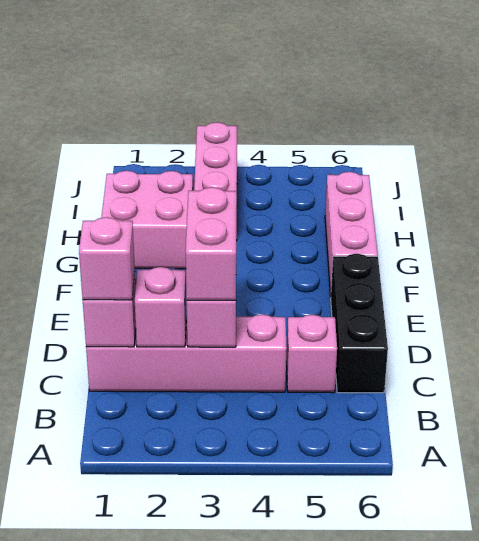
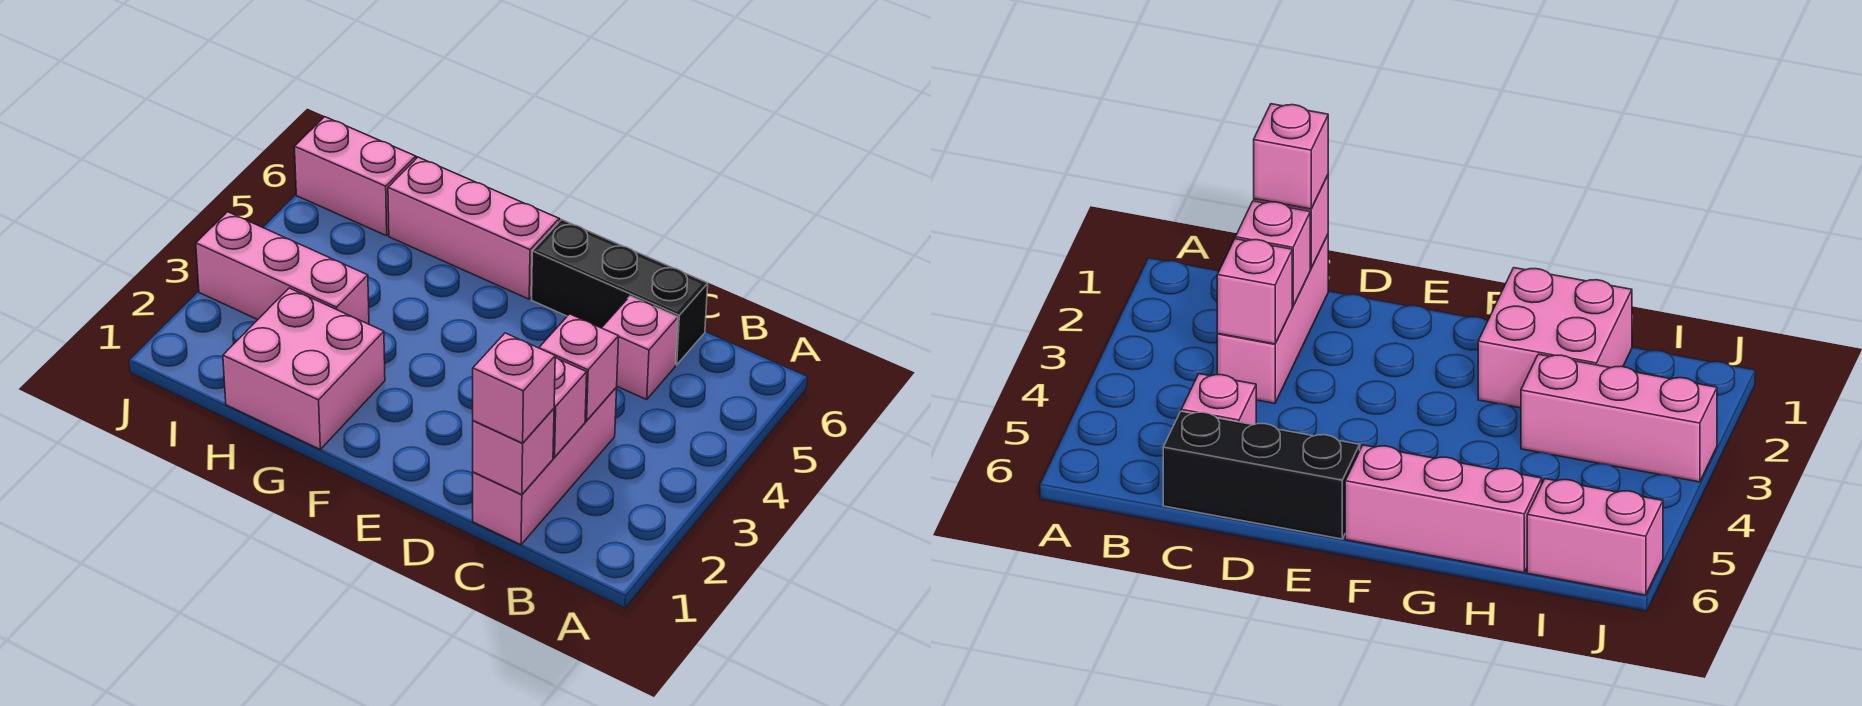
pink 1x4 brick [86,314,287,392] -> pink 1x3 brick [473,387,617,545]
pink 1x2 brick [185,187,237,300] -> pink 1x2 brick moved to [294,117,416,236]

